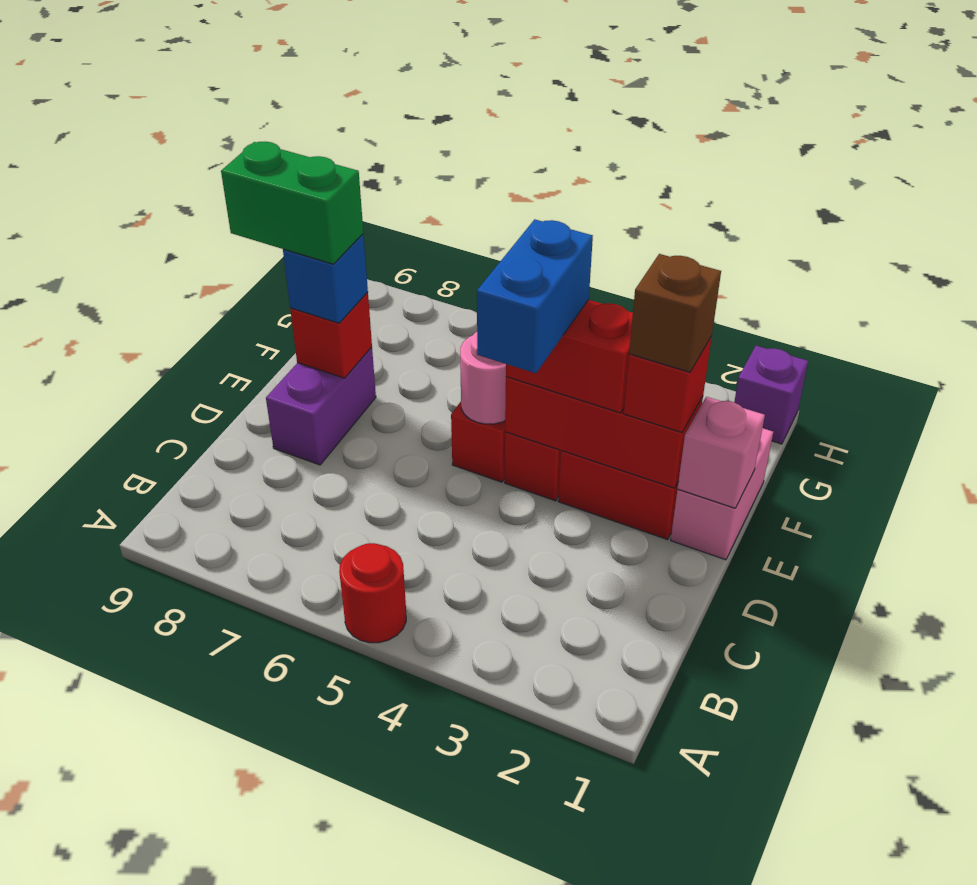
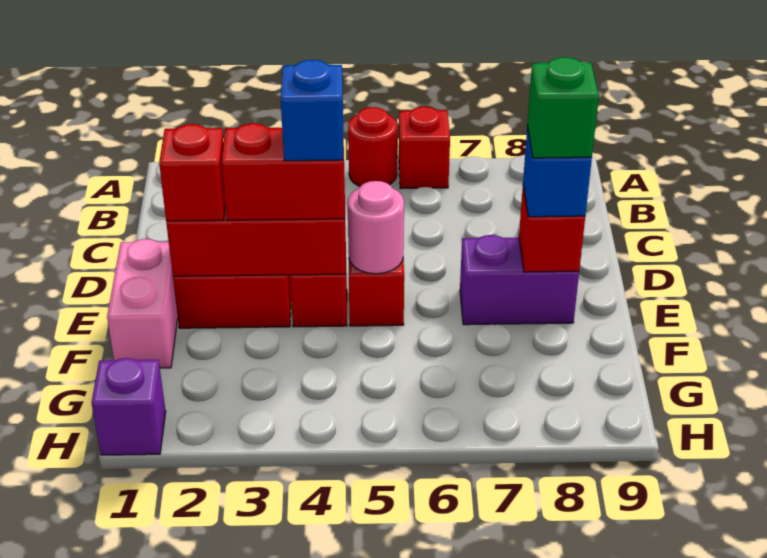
none -> red 1x1 brick [399,107,450,189]
blue 1x2 brick [477,219,593,373] -> blue 1x1 brick [281,60,343,161]
purple 1x2 brick [266,347,376,465] -> purple 1x2 brick turned to [460,235,579,325]
pink 1x1 brick [678,397,765,508] -> none
brown 1x1 brick [629,254,721,372] -> none
green 1x2 brick [221,142,363,264] -> green 1x1 brick [527,57,599,158]

